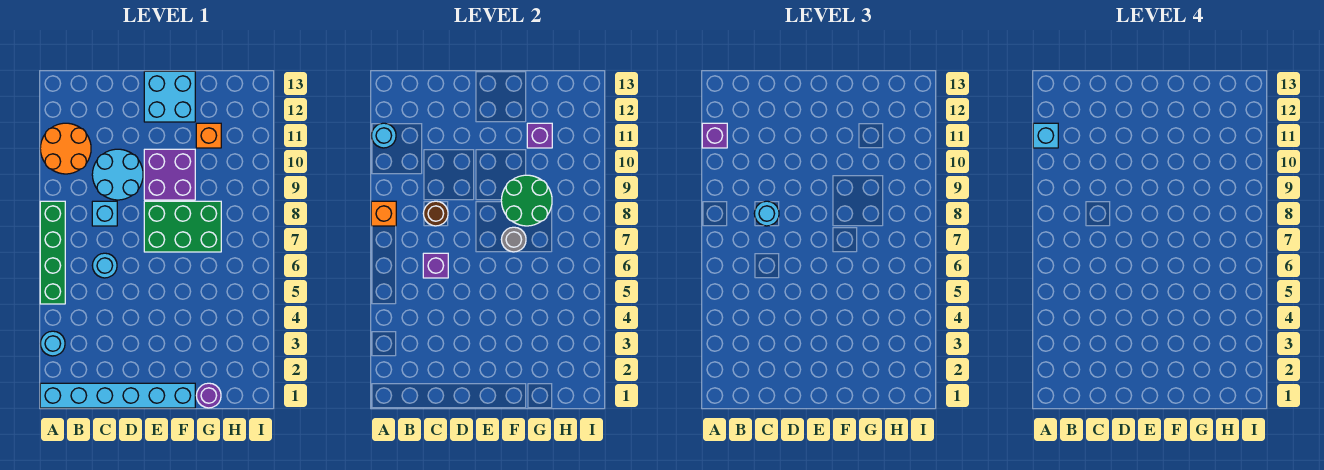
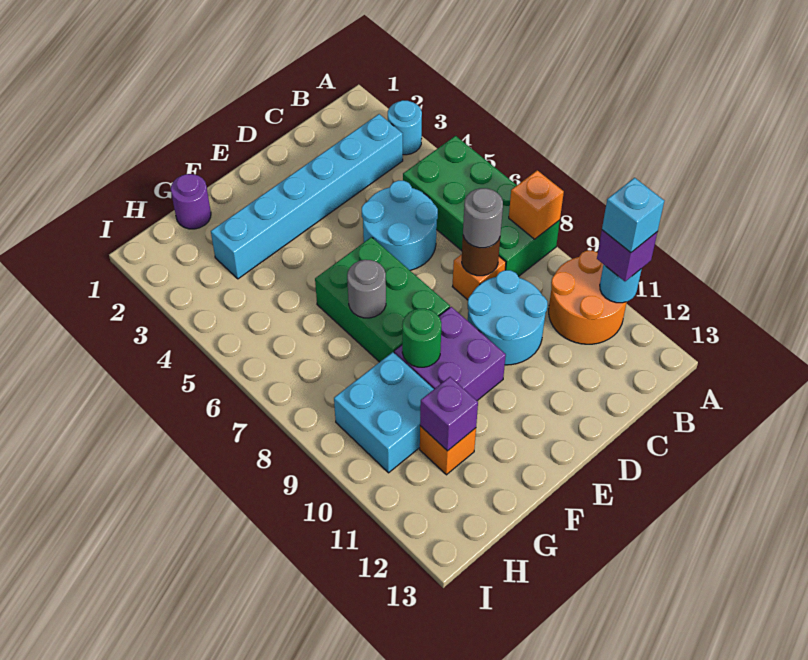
cyan 1x6 brick [40,383,195,408] -> cyan 1x6 brick moved to [211,114,403,279]
green 1x4 brick [40,201,65,304] -> green 2x4 brick [403,136,560,276]
cyan 1x1 round brick [92,253,117,278] -> cyan 2x2 round brick [362,180,438,270]
purple 1x1 brick [423,253,448,278] -> none
cyan 1x1 brick [92,201,117,226] -> orange 1x1 brick [452,254,506,300]
cyan 1x1 round brick [754,201,779,226] -> grey 1x1 round brick [463,188,503,248]
green 2x3 brick [144,201,221,252] -> green 2x3 brick turned to [315,237,450,362]
cyan 2x2 brick [144,71,195,122] -> cyan 2x2 brick moved to [334,352,434,473]
green 2x2 round brick [501,175,552,226] -> green 1x1 round brick [402,309,441,367]

